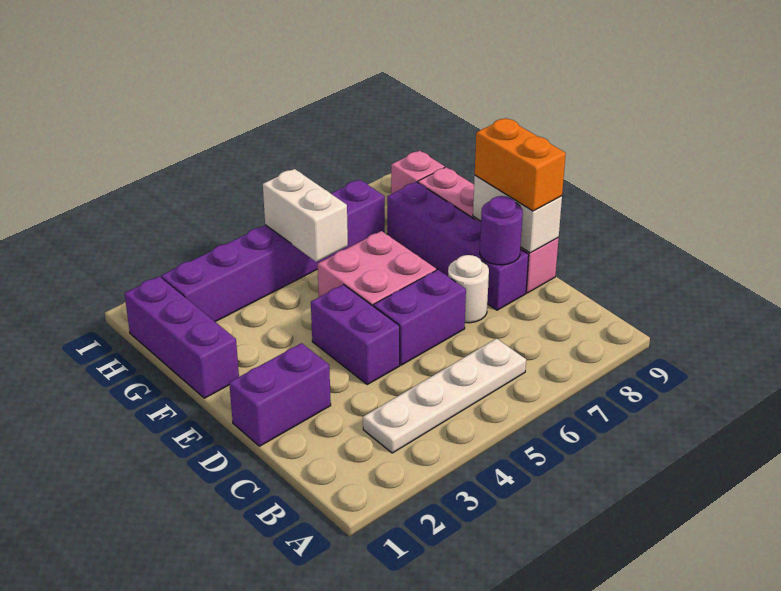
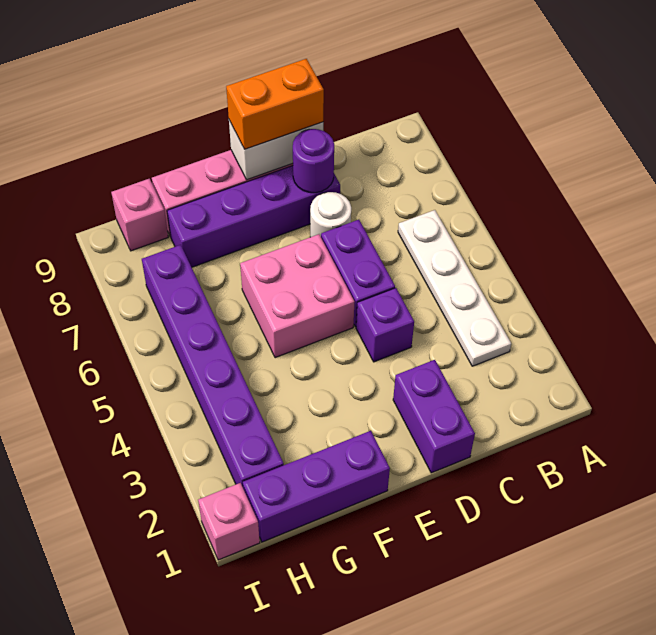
purple 1x2 brick [311,285,400,384] -> purple 1x1 brick [356,288,414,362]
white 1x2 brick [263,169,348,262] -> none
none -> pink 1x1 brick [198,483,260,560]

